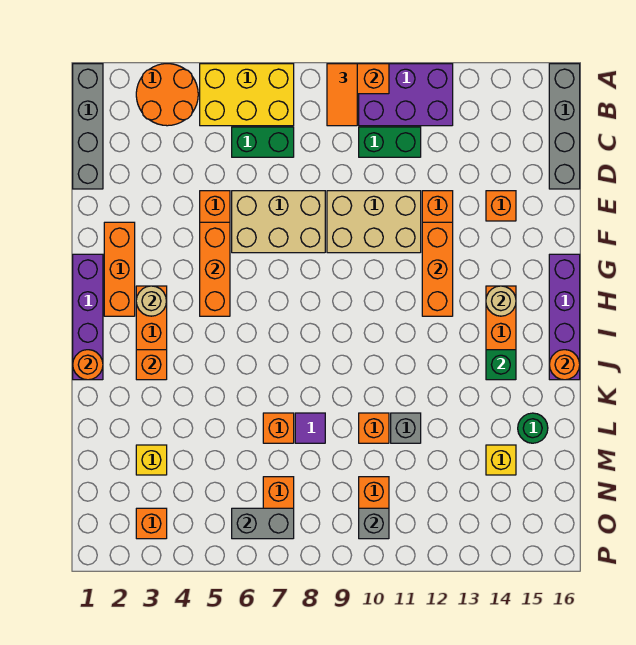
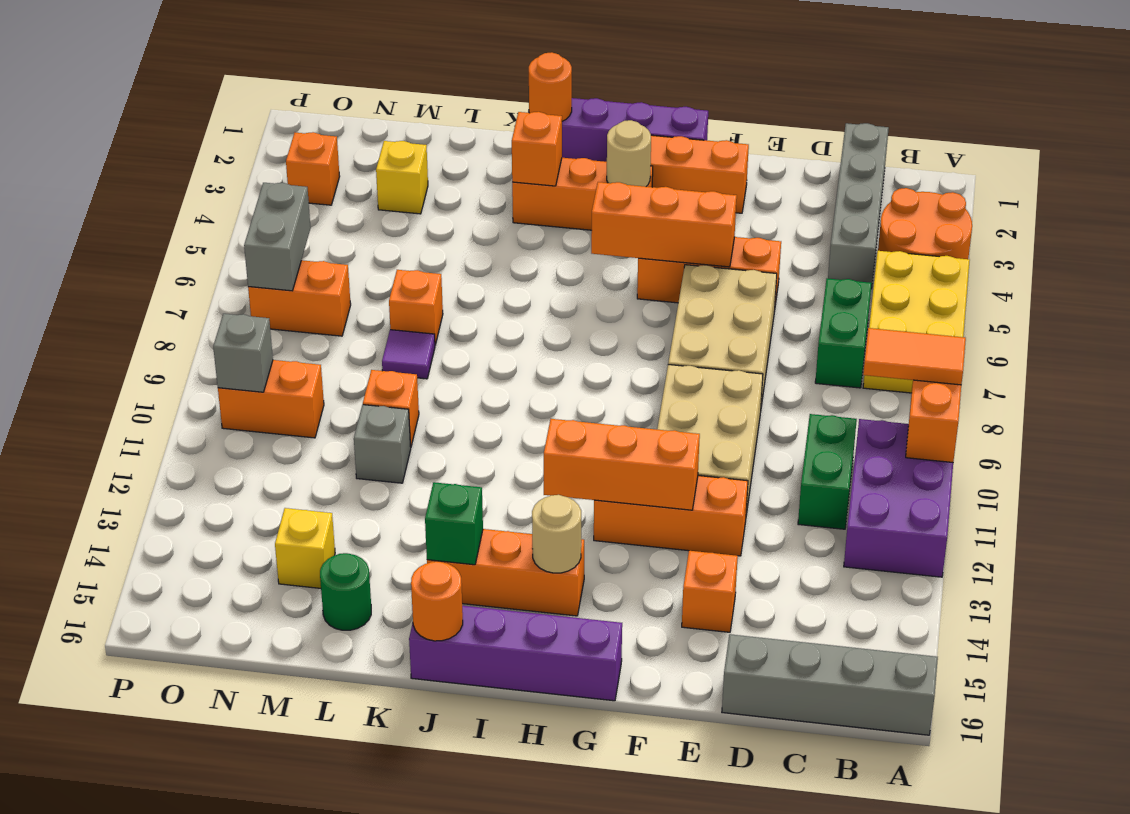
grey 1x4 brick [73,64,103,189] -> grey 1x4 brick turned to [828,123,889,289]

